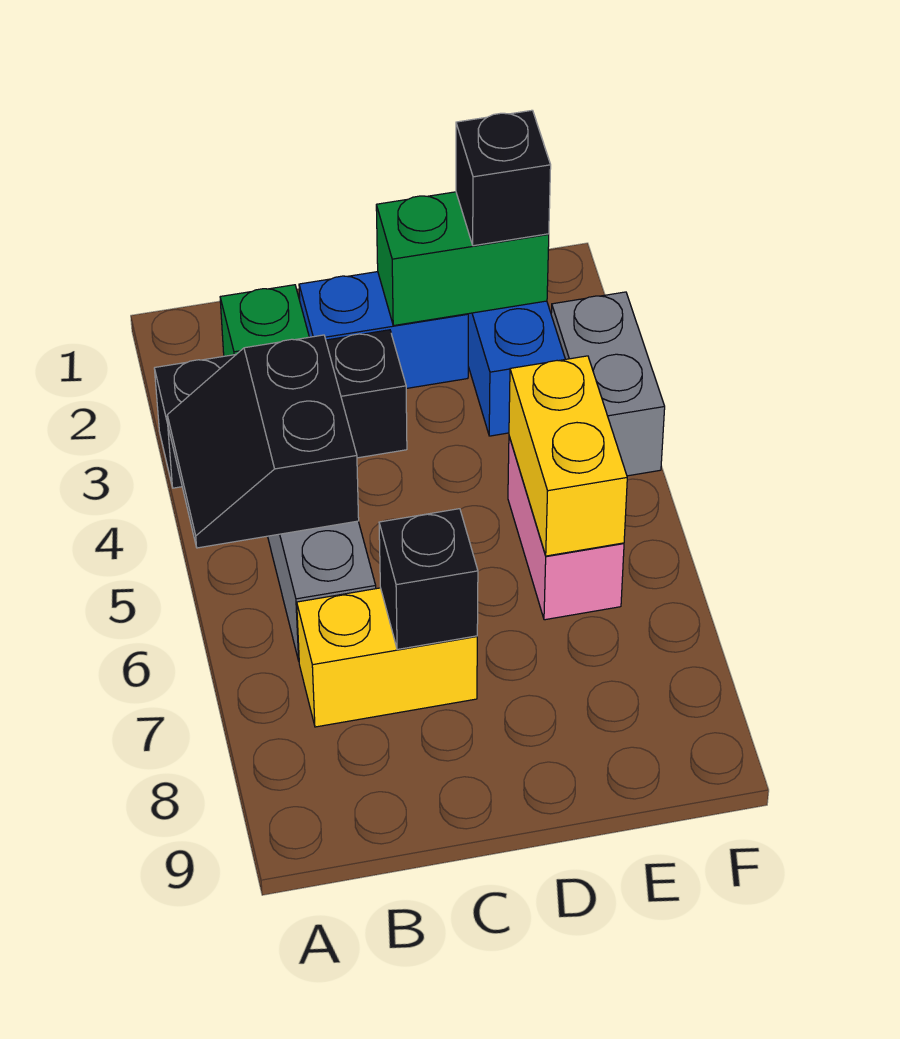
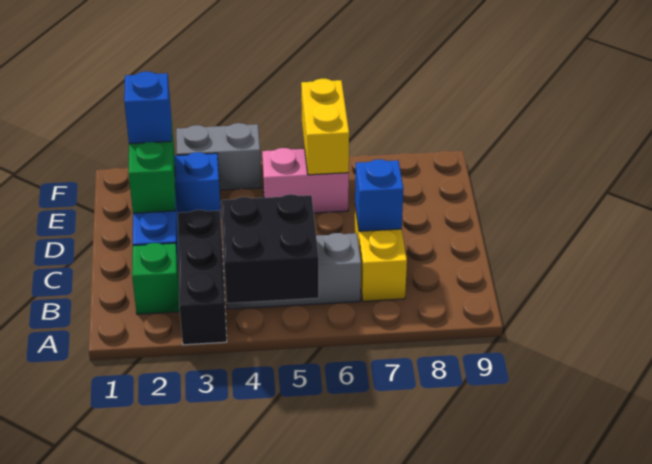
black 2x2 slope [167,335,359,548] -> black 2x2 brick [221,194,319,303]
black 1x1 brick [379,509,478,650] -> blue 1x1 brick [355,159,403,231]
black 1x1 brick [456,110,551,246] -> blue 1x1 brick [124,72,172,144]
yellow 1x2 brick [509,356,627,556] -> yellow 1x2 brick turned to [301,79,349,175]

